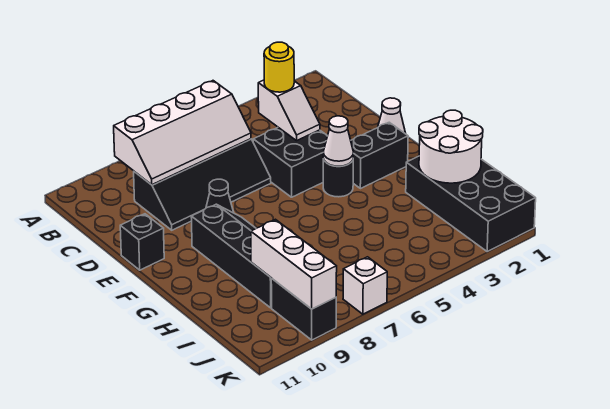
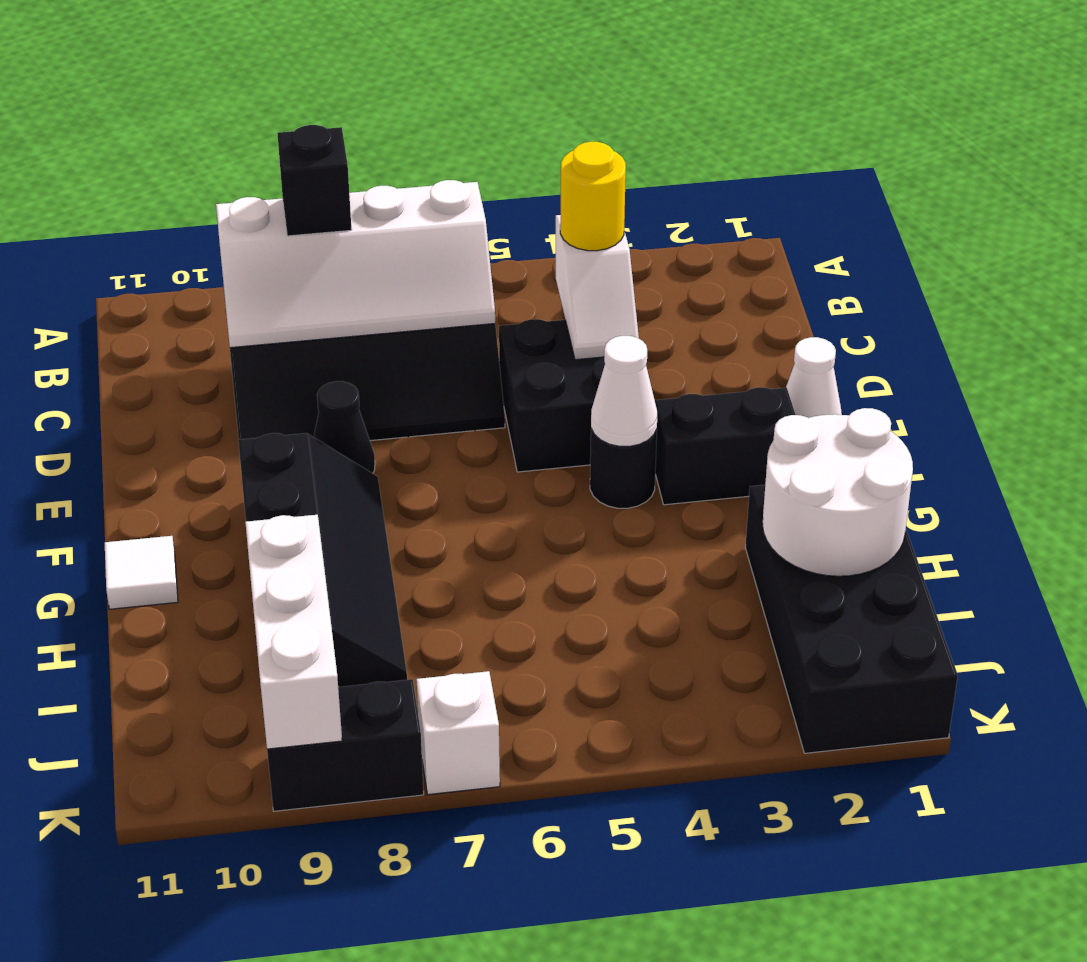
black 1x1 brick [120,214,164,270] -> black 1x1 brick moved to [277,125,352,236]
none -> white 1x1 tile [105,536,178,609]
black 1x2 brick [271,279,336,340] -> black 1x2 brick turned to [267,679,424,811]

